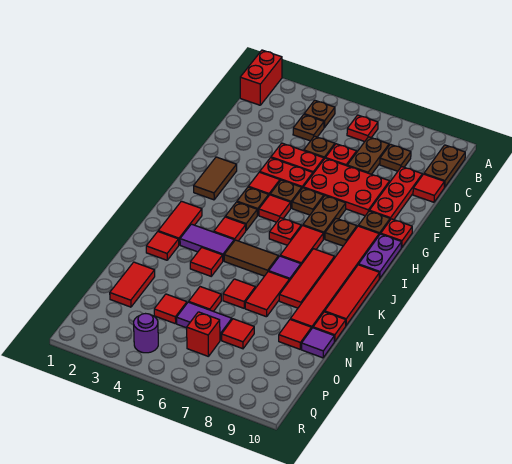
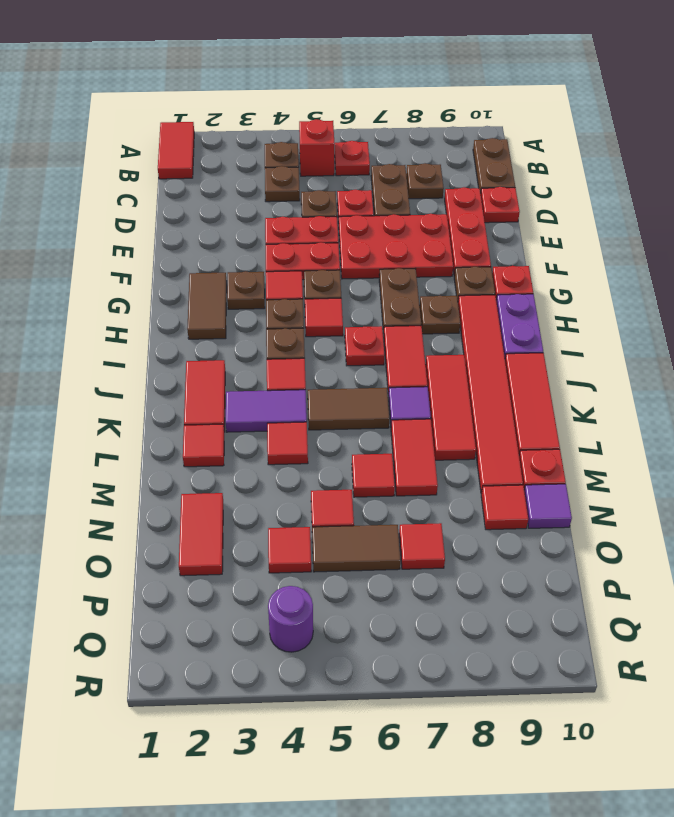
red 1x2 brick [240,50,282,105] -> red 1x2 tile [158,122,194,179]
red 1x1 tile [413,174,444,202] -> red 1x1 plate [481,187,520,223]
brown 1x1 plate [292,188,324,215] -> brown 1x1 plate moved to [227,271,265,309]
purple 1x2 tile [177,302,232,340] -> brown 1x2 tile [312,525,401,572]
red 1x1 brick [187,312,220,357] -> red 1x1 brick moved to [299,119,334,176]

